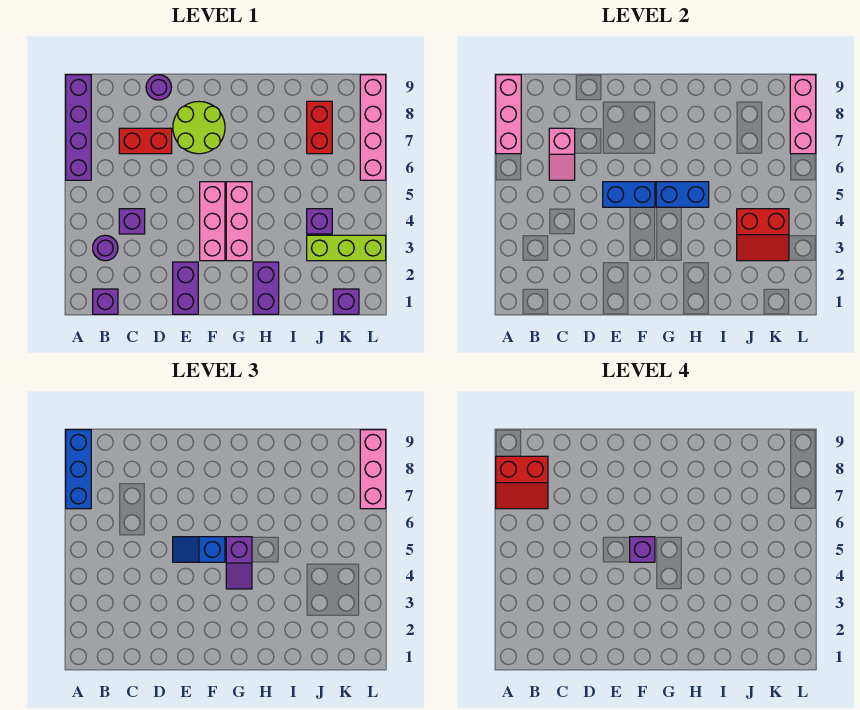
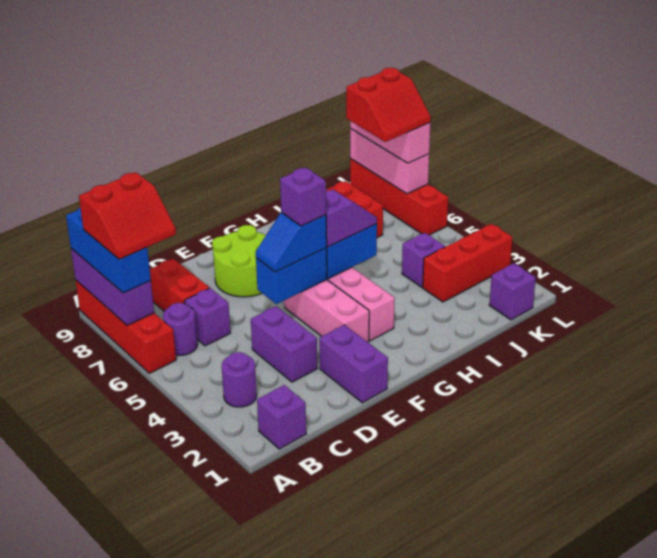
purple 1x4 brick [66,75,91,180] -> red 1x4 brick [76,281,176,373]
pink 1x3 brick [496,75,521,154] -> purple 1x3 brick [71,248,154,325]
purple 1x1 brick [119,209,145,234] -> purple 1x1 brick moved to [184,288,230,346]
pink 1x2 slope [549,128,575,180] -> none
red 1x2 brick [119,128,172,154] -> red 1x2 brick turned to [150,259,209,311]
purple 1x1 round brick [146,75,172,100] -> purple 1x1 round brick moved to [163,303,197,355]
purple 1x2 slope [226,537,252,589] -> purple 1x2 slope turned to [326,189,377,247]
purple 1x2 brick [253,262,279,314] -> purple 1x2 brick moved to [251,306,317,382]
lime 1x3 brick [307,235,386,261] -> red 1x3 brick [423,224,512,302]
red 2x2 slope [737,209,789,261] -> red 2x2 slope moved to [346,68,431,142]
pink 1x4 brick [360,75,386,180] -> red 1x4 brick [350,159,448,235]

